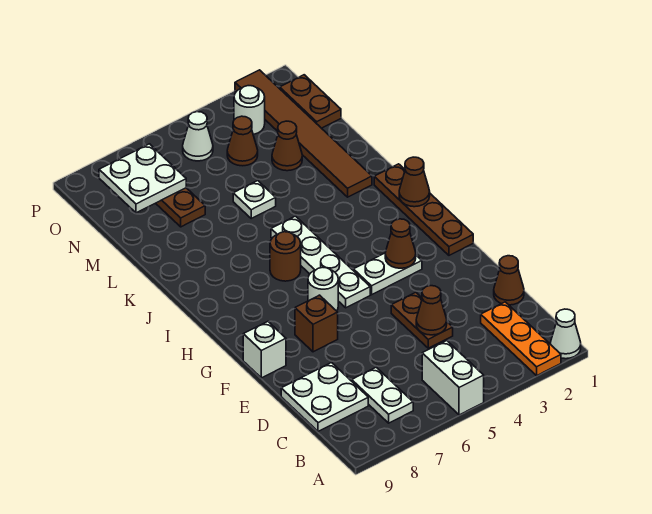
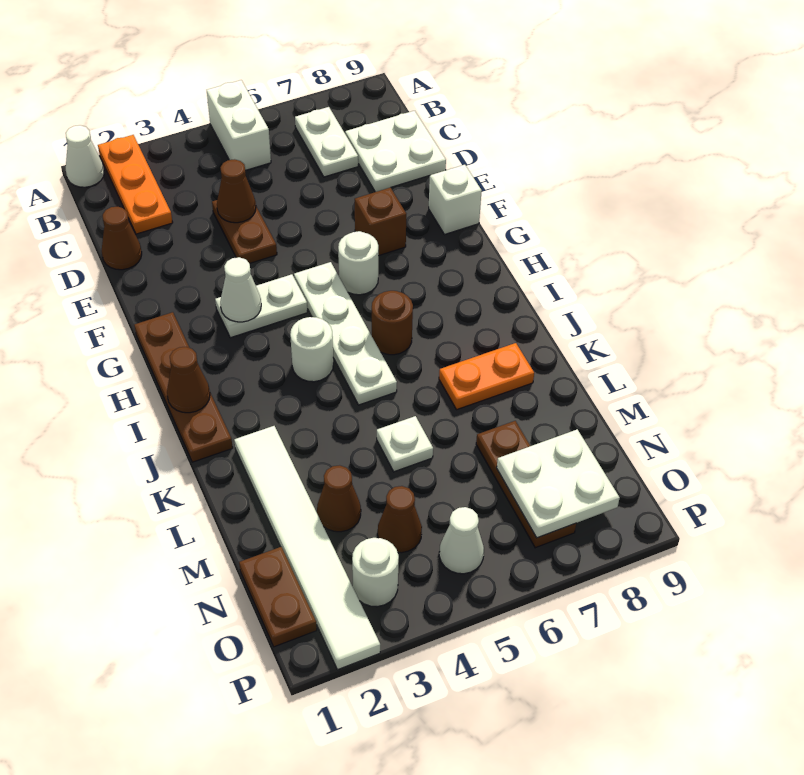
brown 1x1 cone [385,219,416,268] -> white 1x1 cone [220,257,261,322]
none -> white 1x1 round brick [290,317,333,382]
brown 1x6 tile [235,70,372,197] -> white 1x6 tile [234,426,380,670]
none -> orange 1x2 plate [439,343,534,410]

